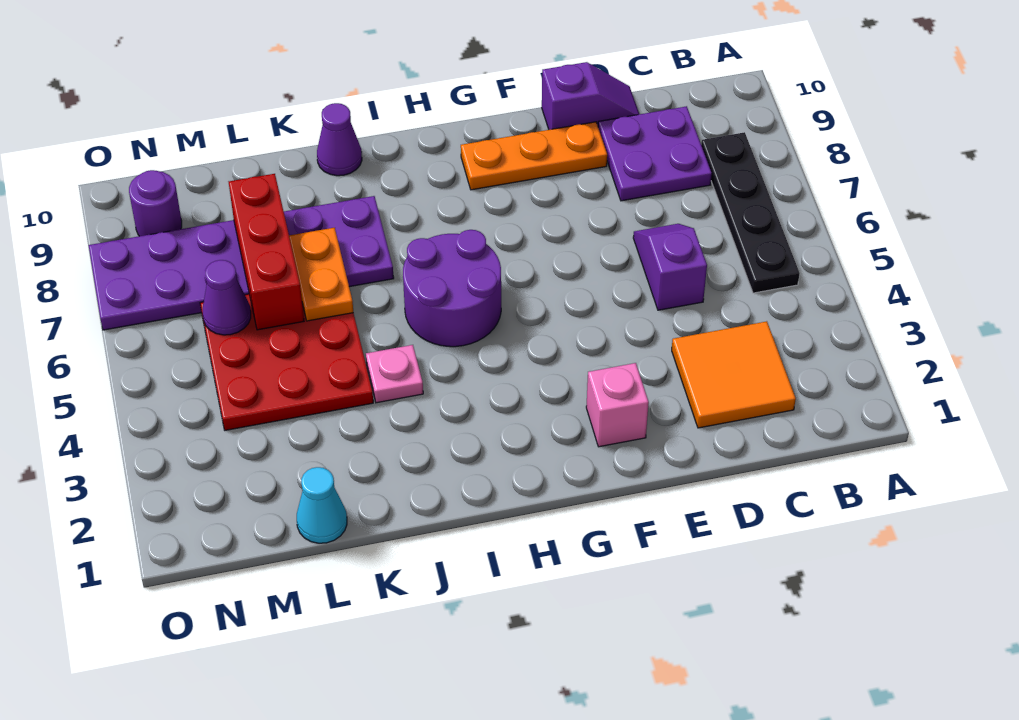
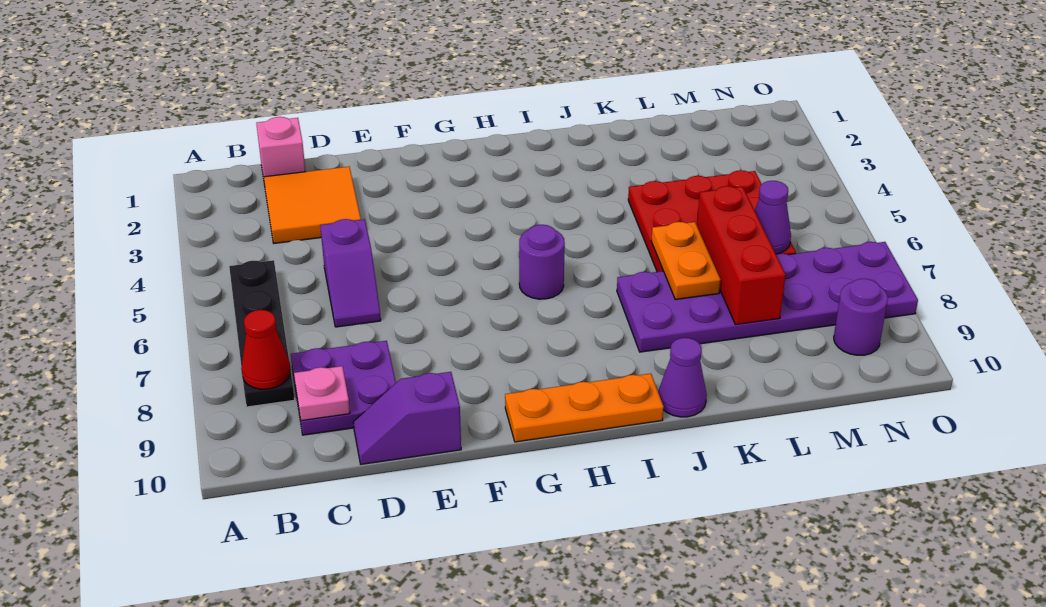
none -> red 1x1 cone [241,310,291,389]
orange 1x3 plate [461,122,607,190] -> orange 1x3 plate moved to [505,373,664,442]
pink 1x1 brick [586,363,649,447] -> pink 1x1 brick moved to [256,117,306,178]
purple 2x2 round brick [403,230,501,347] -> purple 1x1 round brick [519,225,565,299]
pink 1x1 plate [366,345,423,403] -> pink 1x1 plate moved to [294,366,350,421]
cyan 1x1 cone [297,467,347,543] -> none

